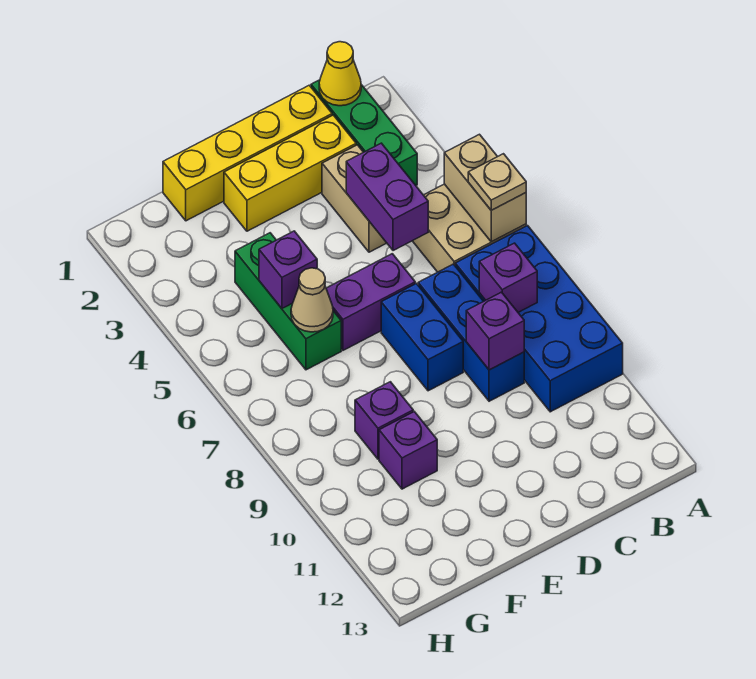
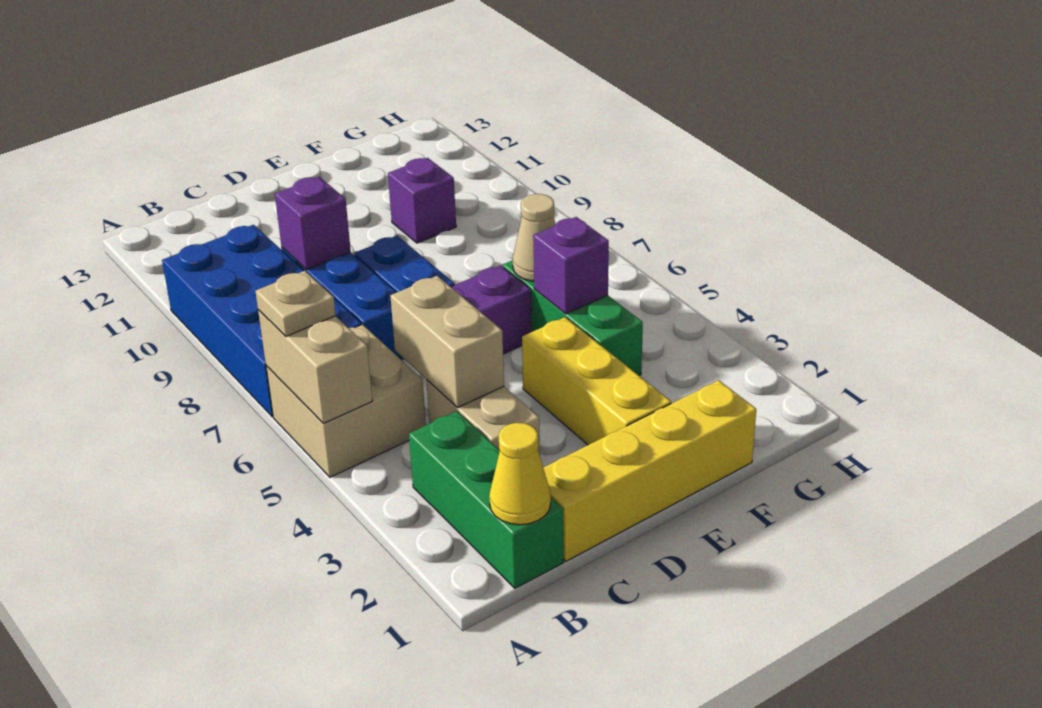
purple 1x1 brick [479,243,537,312] -> none
yellow 1x3 brick [224,115,356,231] -> yellow 1x3 brick turned to [522,317,671,445]
purple 1x2 brick [346,143,428,251] -> tan 1x2 brick [390,276,504,407]
purple 1x1 brick [355,382,413,459] -> none

